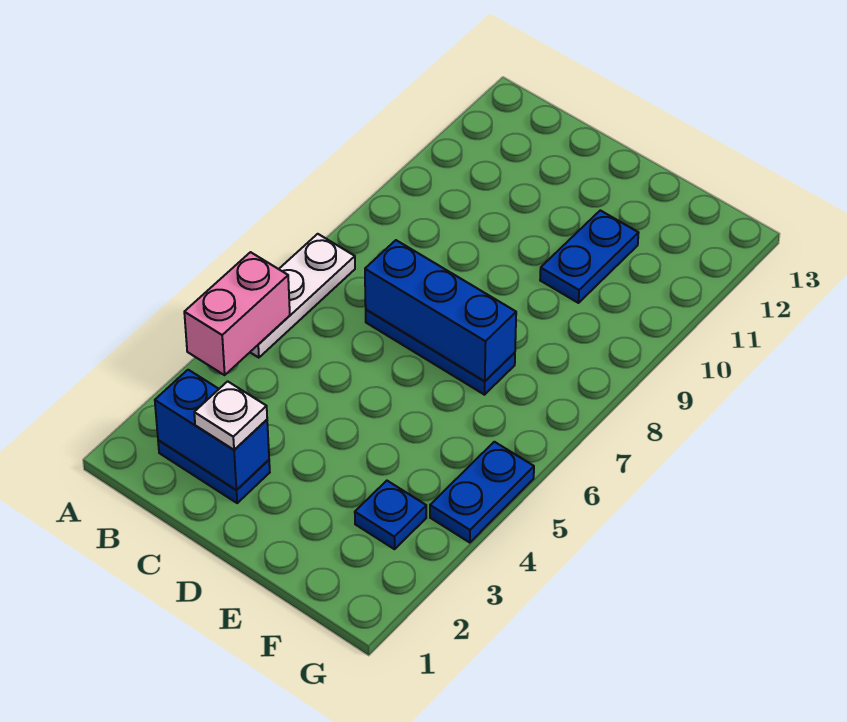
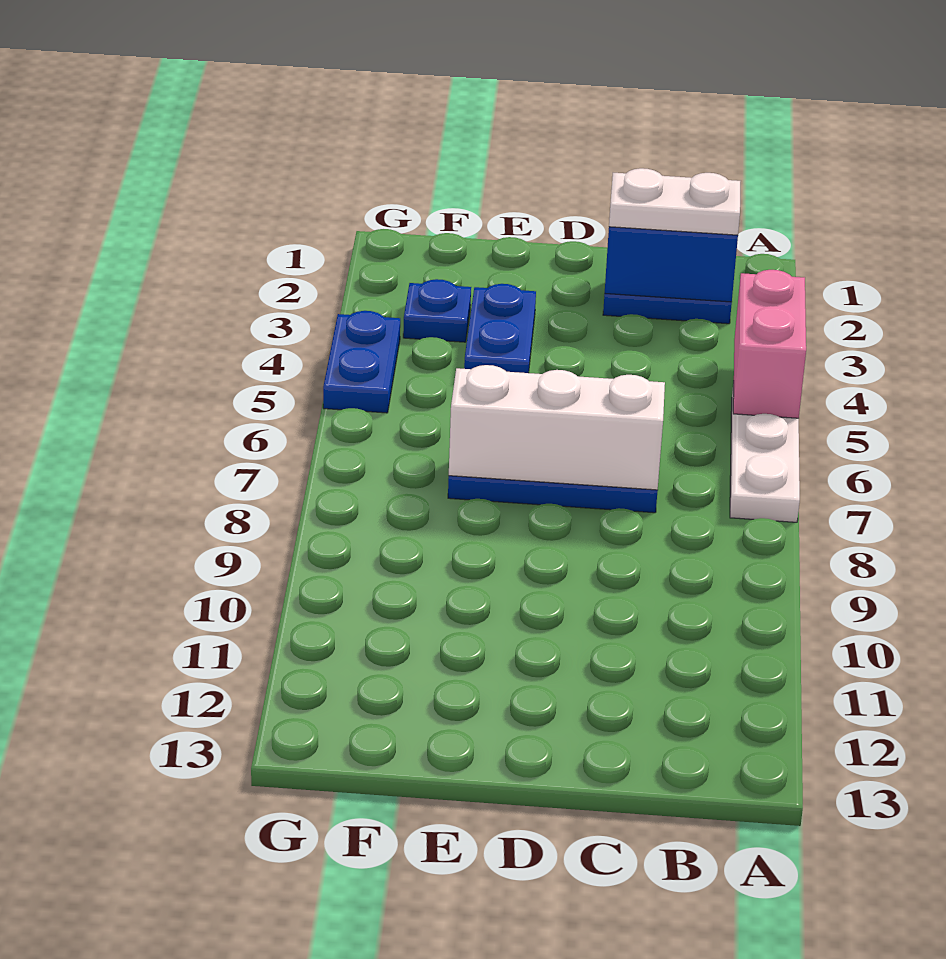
white 1x1 plate [194,381,267,450] -> white 1x2 plate [609,168,740,235]
blue 1x3 brick [365,240,516,381] -> white 1x3 brick [449,365,665,490]
blue 1x2 plate [540,210,638,303] -> blue 1x2 plate moved to [464,284,536,373]

